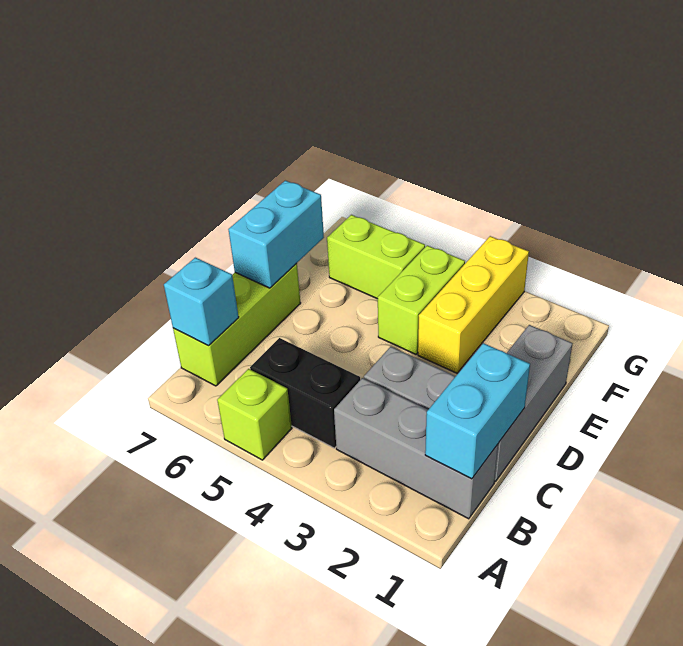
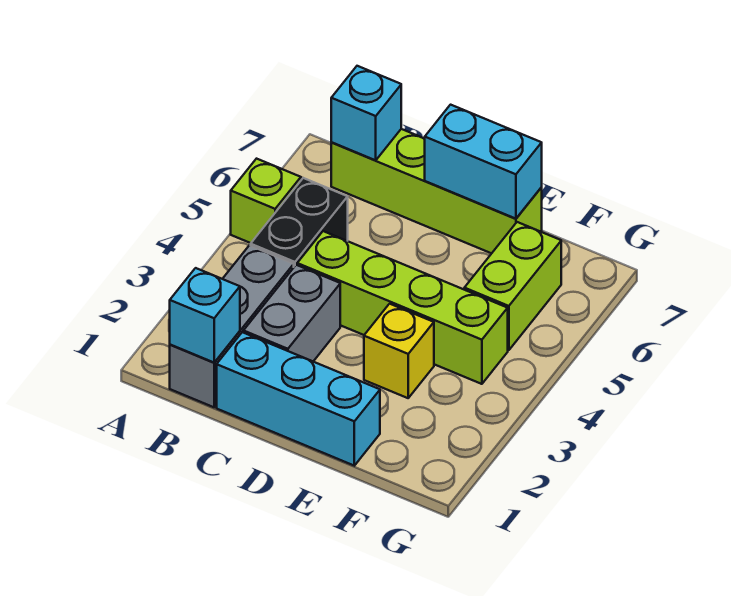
cyan 1x2 brick [425,343,530,479] -> cyan 1x1 brick [170,268,240,362]
lime 1x3 brick [173,263,301,386] -> lime 1x4 brick [331,129,542,253]
grey 1x3 brick [495,325,573,481] -> cyan 1x3 brick [217,332,380,466]
yellow 1x3 brick [418,236,529,373] -> yellow 1x1 brick [364,304,434,398]
lime 1x2 brick [378,246,465,354] -> lime 1x4 brick [297,231,508,384]

